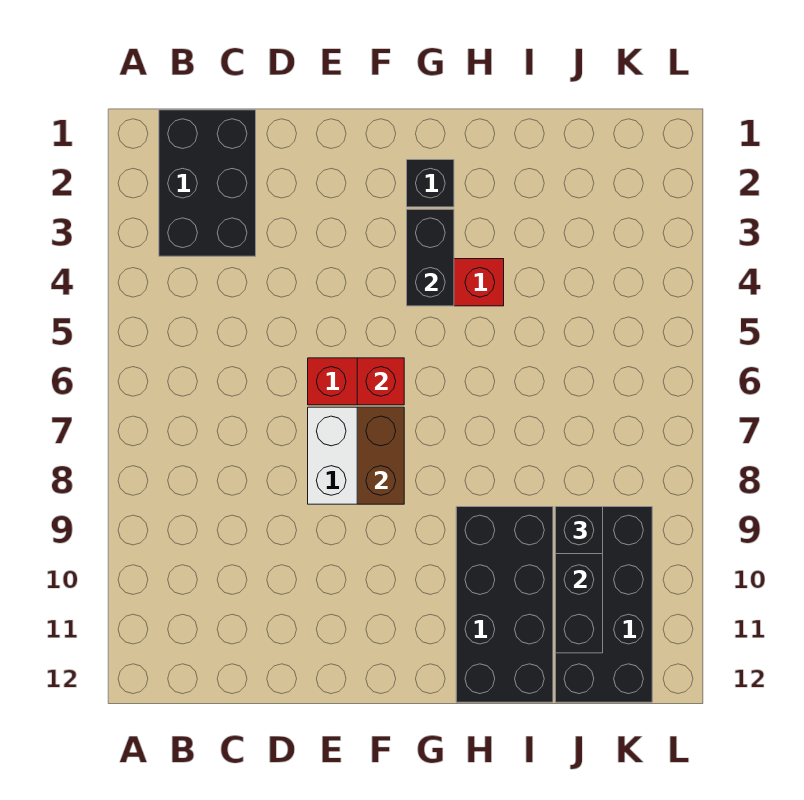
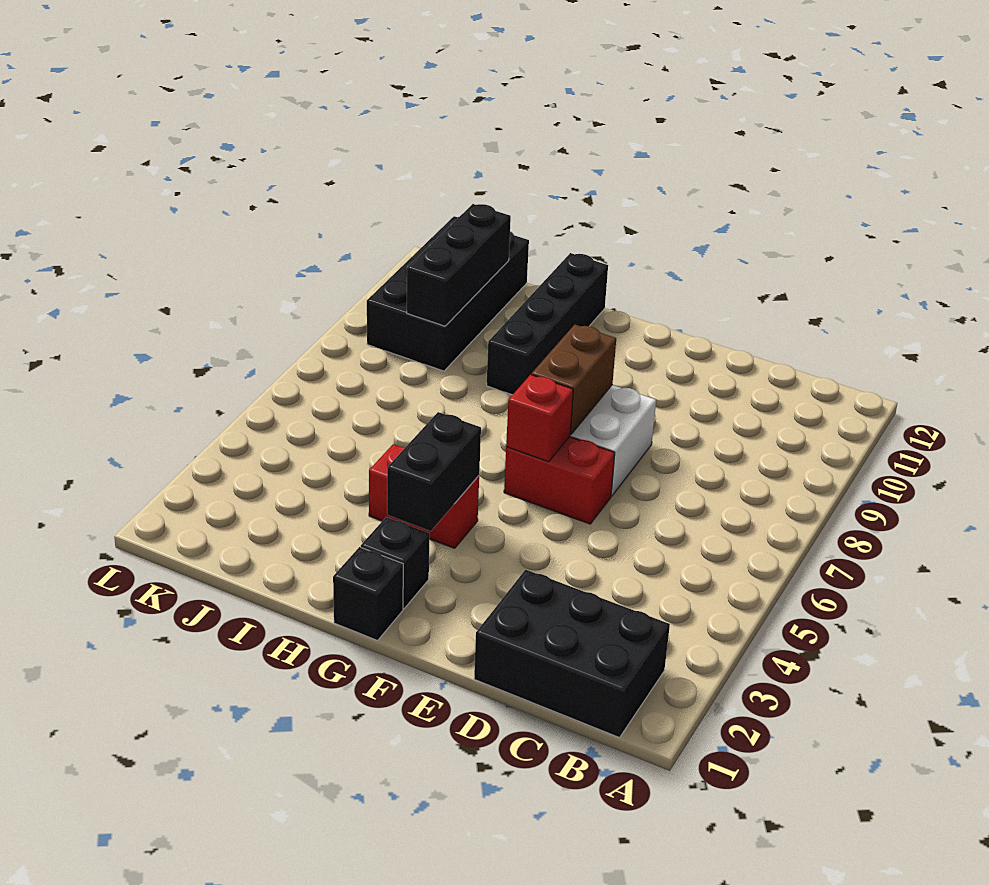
black 2x3 brick [159,110,256,256] -> black 2x3 brick turned to [474,570,670,738]
black 2x4 brick [456,507,553,702] -> black 1x4 brick [487,253,608,395]
black 1x1 brick [555,507,603,554] -> black 1x1 brick moved to [333,547,403,641]

